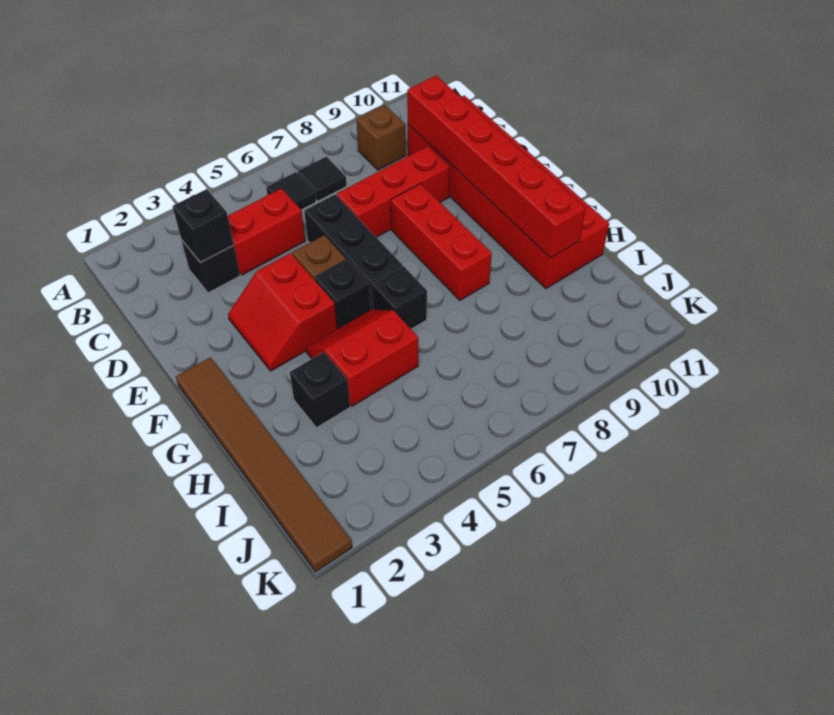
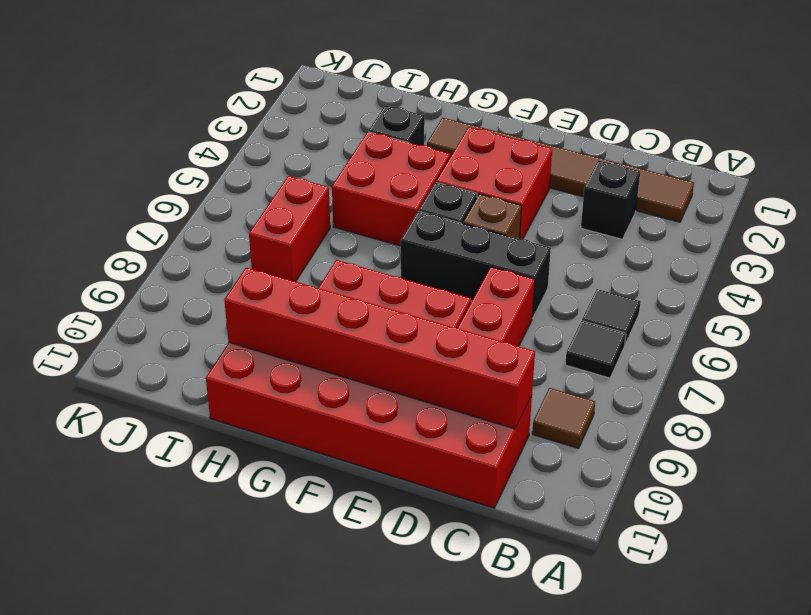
brown 1x1 brick [356,105,406,170] -> brown 1x1 tile [532,388,595,448]
black 1x1 brick [173,189,234,262] -> none
red 1x2 brick [228,188,305,275] -> red 1x2 brick moved to [249,176,330,282]
red 2x2 slope [228,253,337,371] -> red 2x2 brick [436,127,552,239]
brown 1x6 tile [176,357,352,572] -> brown 1x6 tile moved to [427,118,694,222]
red 2x2 slope [306,310,418,406] -> red 2x2 brick [332,132,450,246]
black 1x1 brick [372,266,427,329] -> none

